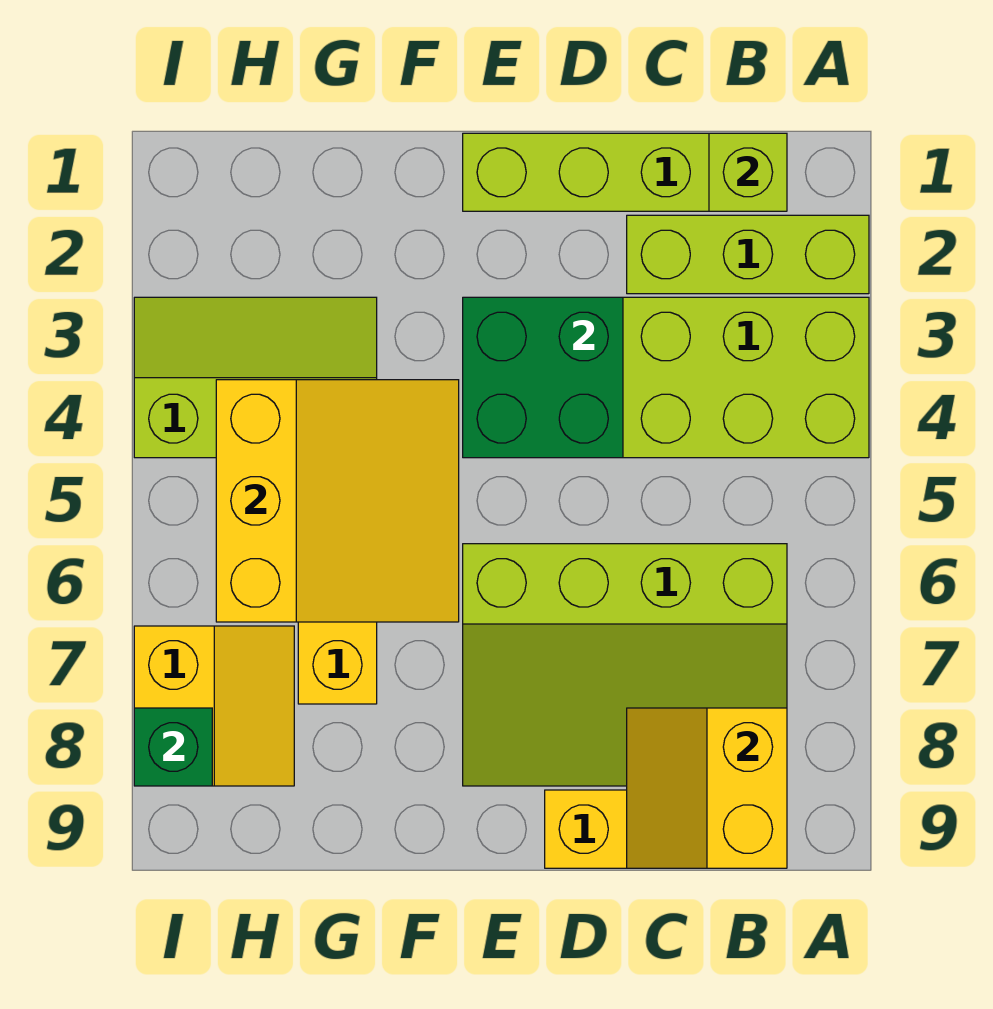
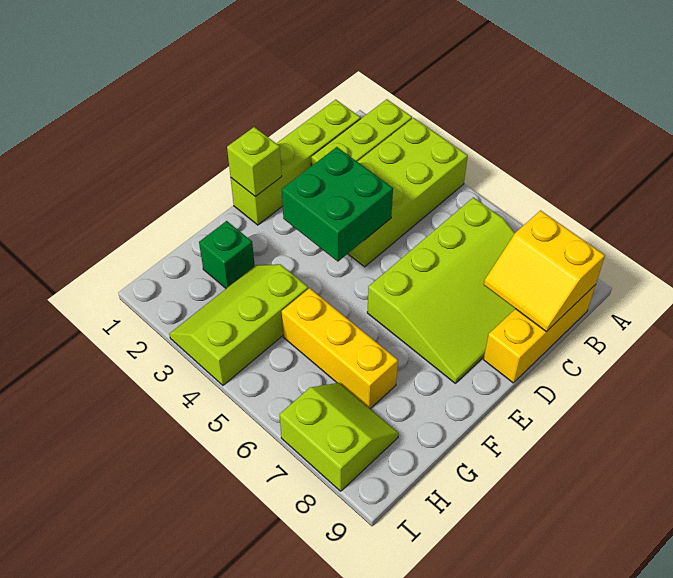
lime 1x1 brick [709,133,787,211] -> lime 1x1 brick moved to [227,127,282,197]
yellow 3x3 slope [216,380,459,622] -> none
yellow 2x2 slope [134,626,294,786] -> lime 2x2 slope [280,383,399,491]
green 1x1 brick [134,708,212,786] -> green 1x1 brick moved to [199,221,255,288]

